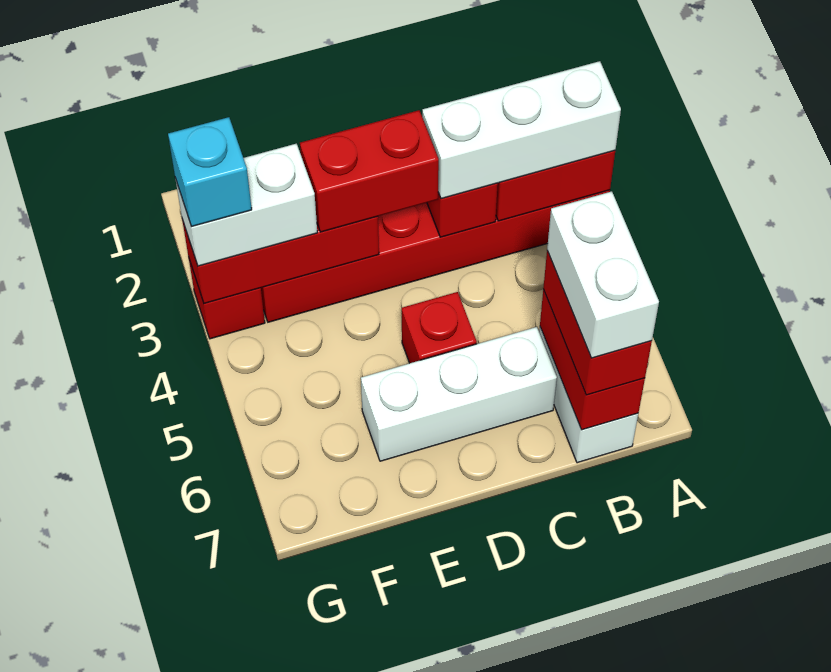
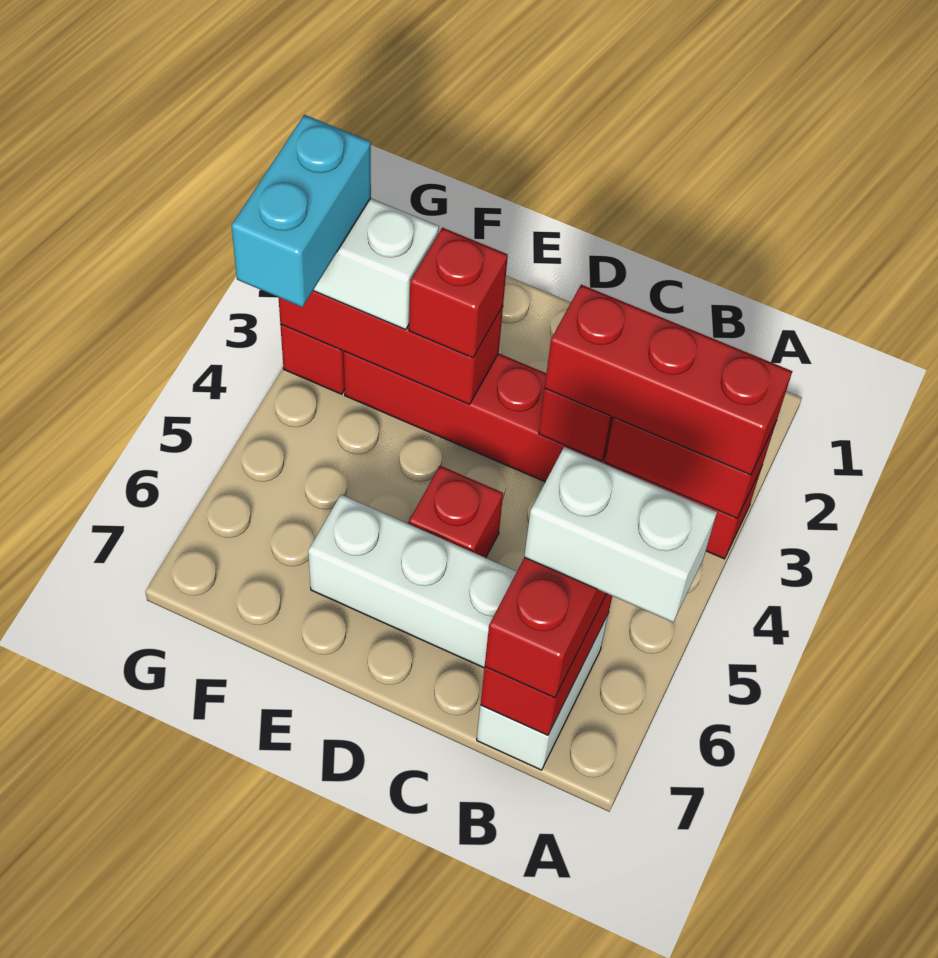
white 1x3 brick [422,61,621,199] -> red 1x3 brick [545,285,792,475]
white 1x2 brick [547,191,659,358] -> white 1x2 brick turned to [524,447,717,622]
red 1x2 brick [300,110,439,232] -> red 1x1 brick [409,228,508,358]
cyan 1x1 brick [168,117,252,227] -> cyan 1x2 brick [232,115,371,307]

